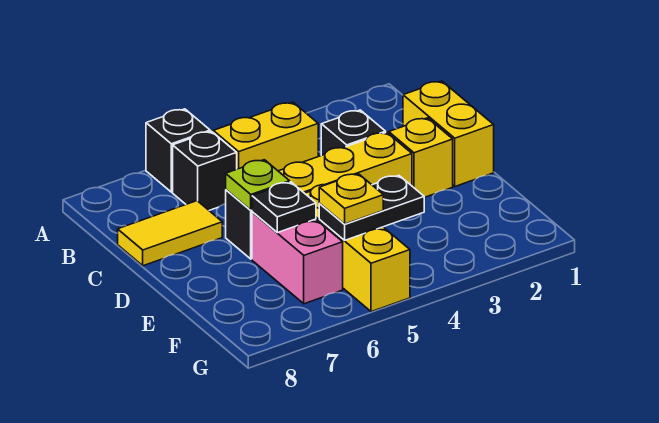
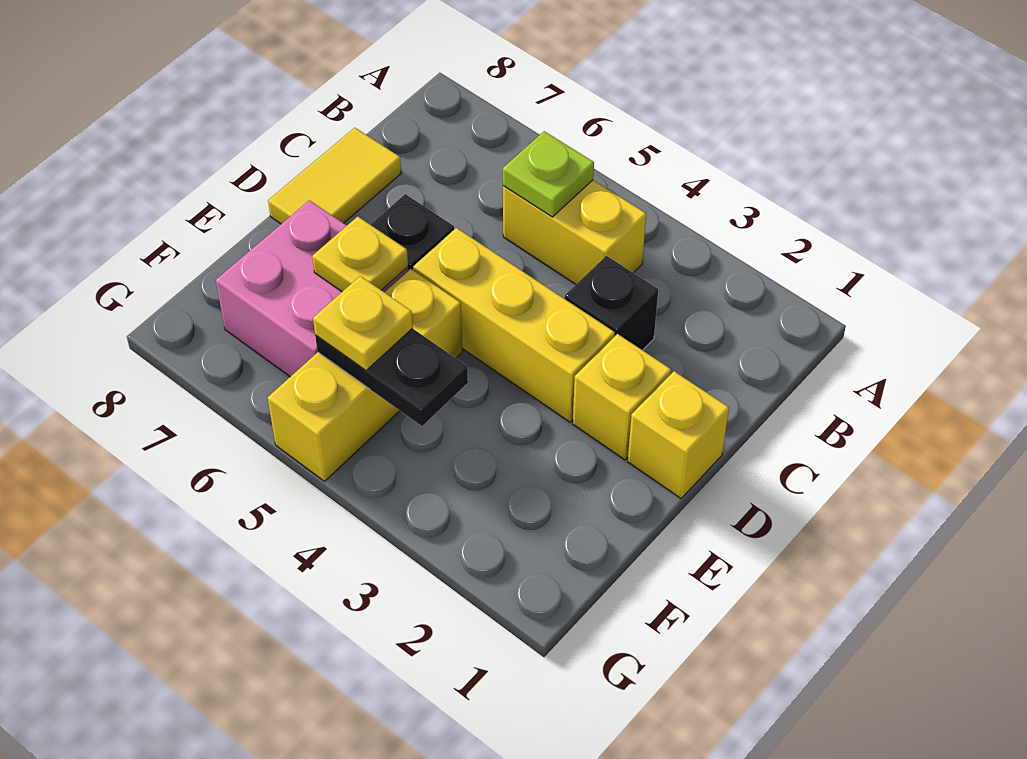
black 1x1 brick [146,109,210,192] -> none
black 1x1 brick [173,131,237,210] -> none
yellow 1x2 brick [403,81,494,186] -> yellow 1x1 brick [628,371,729,498]
yellow 1x2 tile [118,201,222,266] -> yellow 1x2 tile turned to [268,128,401,224]
lime 1x1 plate [226,160,290,210] -> lime 1x1 plate moved to [503,131,594,217]
pink 1x2 brick [252,212,343,304] -> pink 2x2 brick [216,200,408,377]
black 1x1 plate [252,182,316,233] -> yellow 1x1 plate [312,217,408,292]

